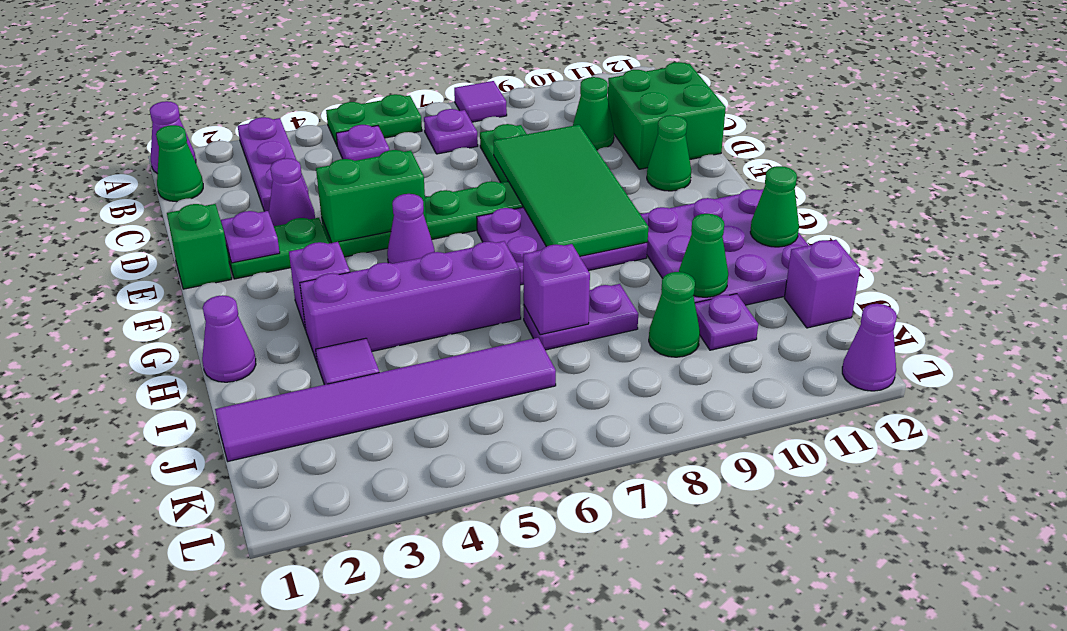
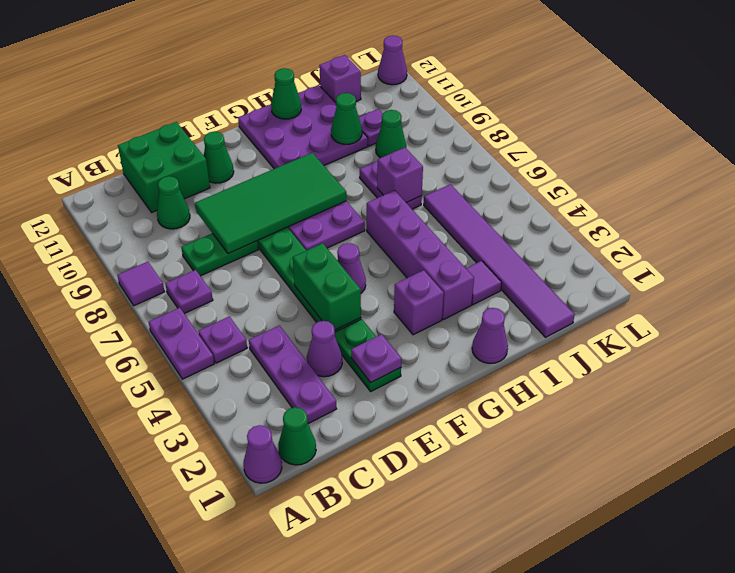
purple 1x3 plate [238,117,309,212] -> purple 1x3 plate turned to [249,325,336,424]
green 1x2 plate [326,94,422,145] -> purple 1x2 plate [149,308,214,379]
green 1x1 brick [167,204,232,289] -> none

